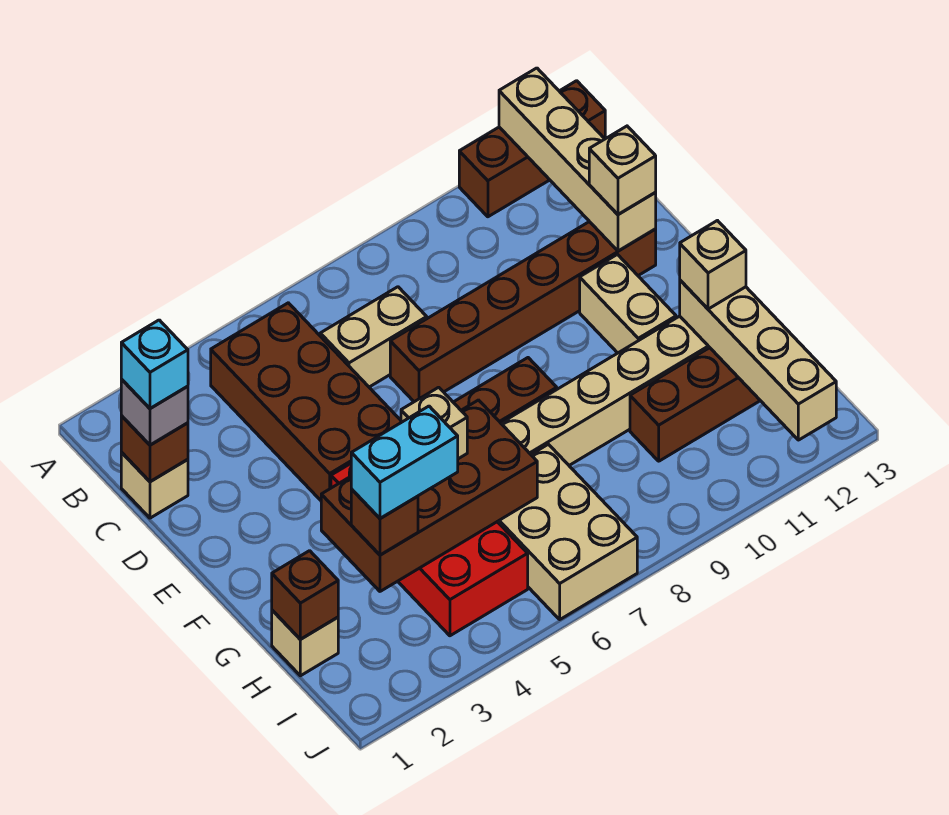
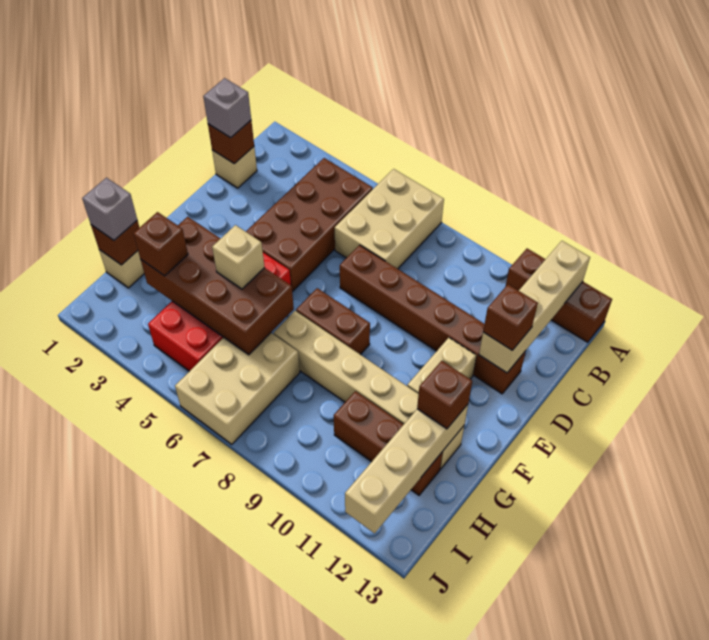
cyan 1x1 brick [121,320,188,409] -> none
tan 1x2 brick [320,287,427,387] -> tan 2x3 brick [335,169,444,269]
tan 1x1 brick [589,126,656,214] -> brown 1x1 brick [483,285,538,350]
tan 1x1 brick [680,221,746,309] -> brown 1x1 brick [417,361,472,429]
none -> grey 1x1 brick [82,178,137,240]
cyan 1x2 brick [351,406,458,518] -> none

